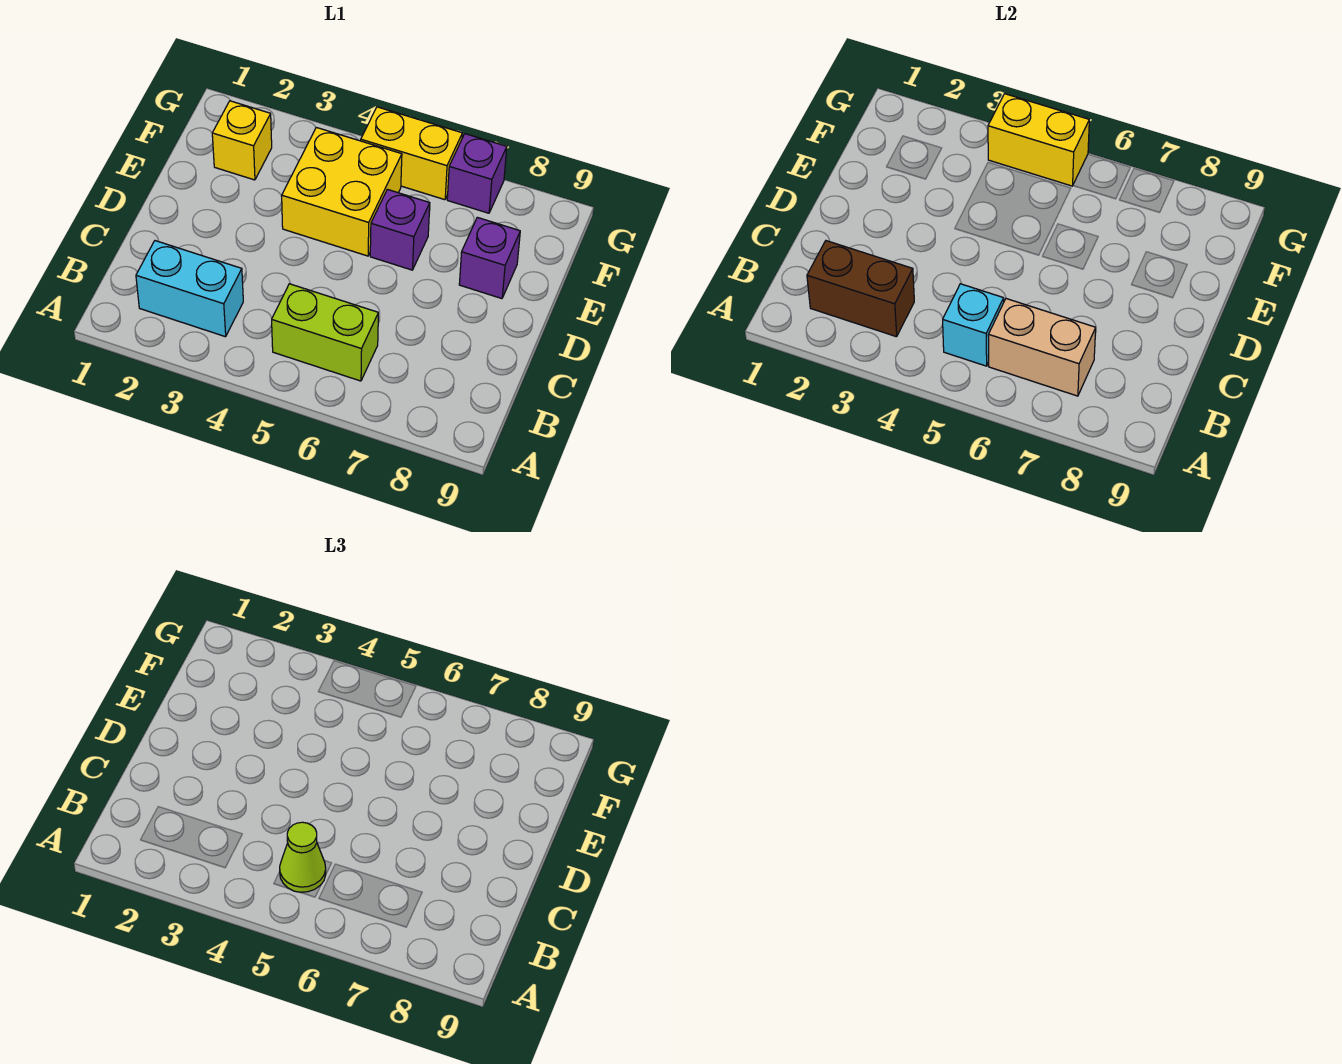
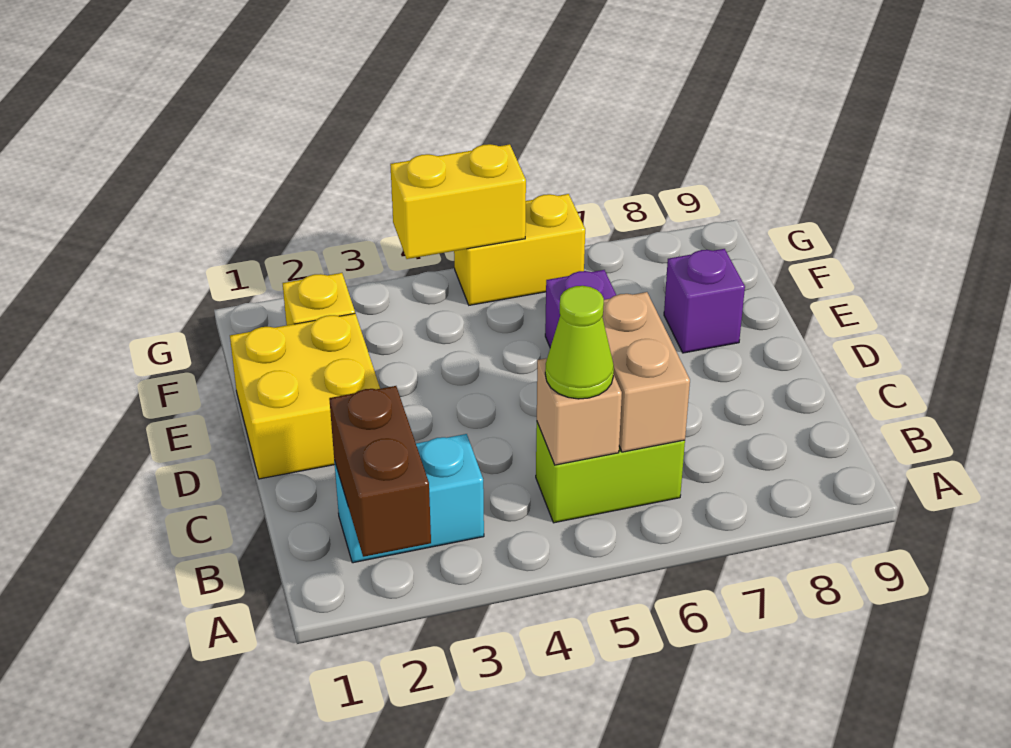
brown 1x2 brick [807,241,914,337] -> brown 1x2 brick turned to [329,386,431,557]
cyan 1x1 brick [943,284,1004,366] -> tan 1x1 brick [537,358,622,465]
tan 1x2 brick [988,299,1096,396] -> tan 1x2 brick turned to [603,292,690,452]
yellow 2x2 brick [282,127,402,256] -> yellow 2x2 brick moved to [230,314,380,479]
purple 1x1 brick [447,134,507,213] -> none

